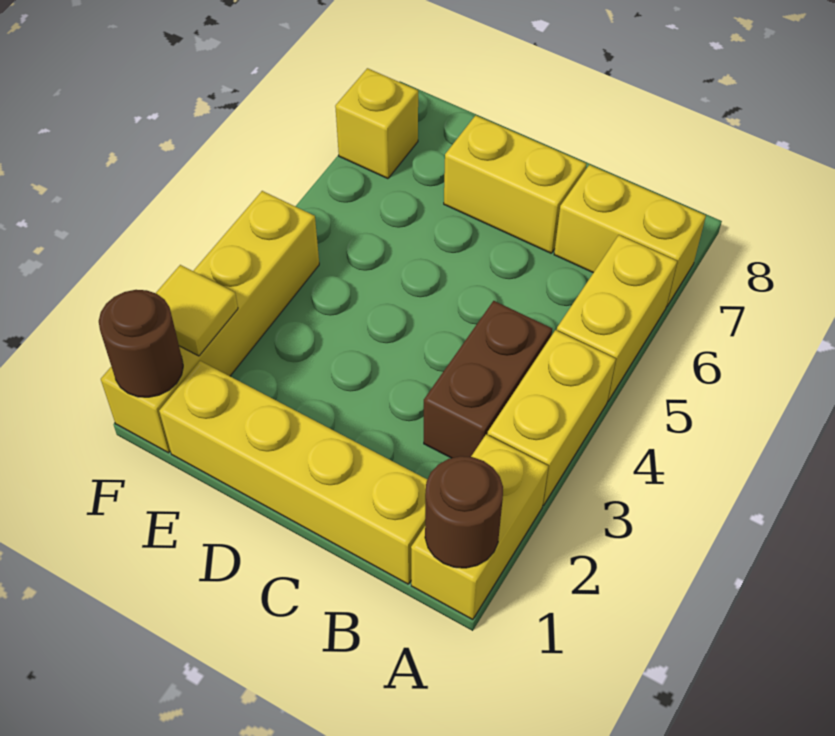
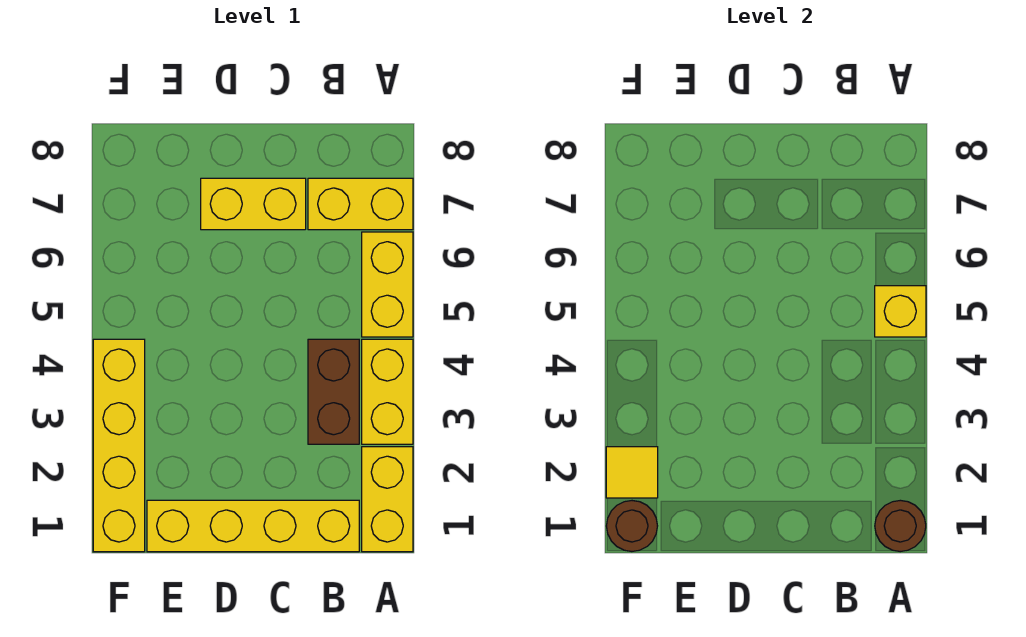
yellow 1x1 brick [335,68,418,179] -> yellow 1x1 brick moved to [875,286,926,337]

